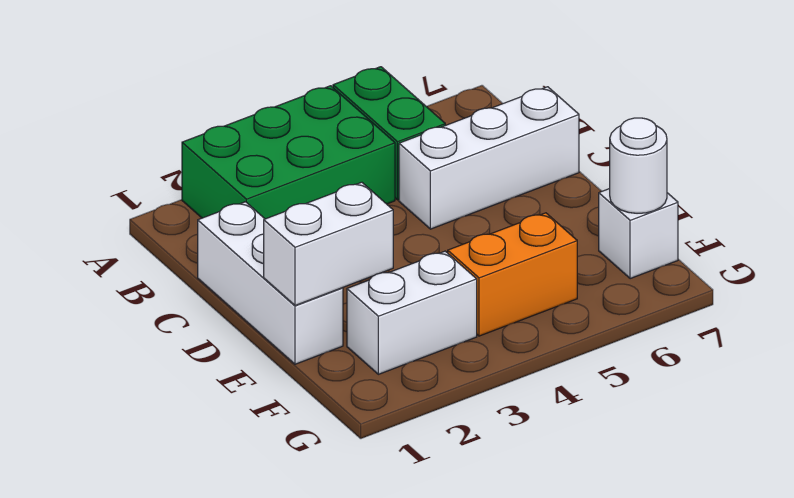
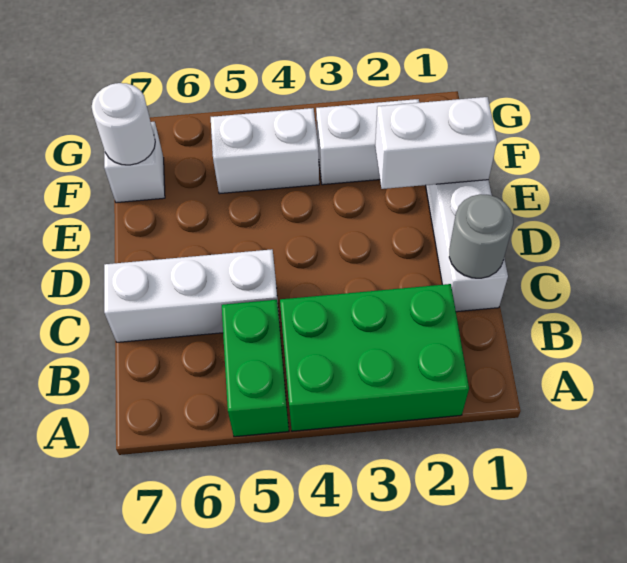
none -> grey 1x1 round brick [449,194,513,278]
orange 1x2 brick [448,213,577,336] -> white 1x2 brick [211,108,319,194]

